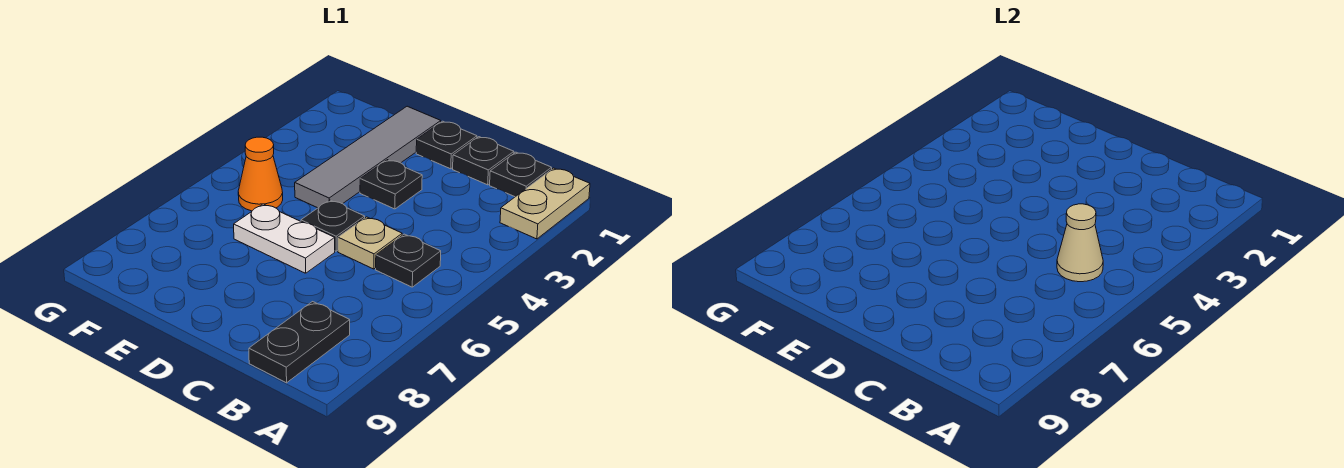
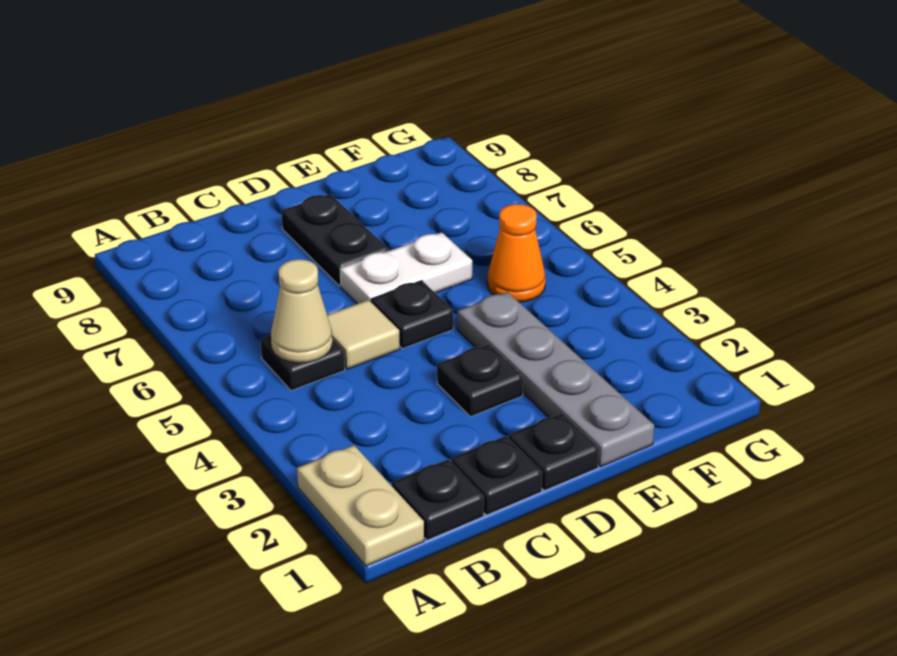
black 1x2 plate [249,302,350,383] -> black 1x2 plate moved to [282,194,389,286]
tan 1x1 plate [338,217,402,269] -> tan 1x1 tile [327,300,400,369]
grey 1x4 tile [295,106,441,208] -> grey 1x4 plate [457,292,654,467]

